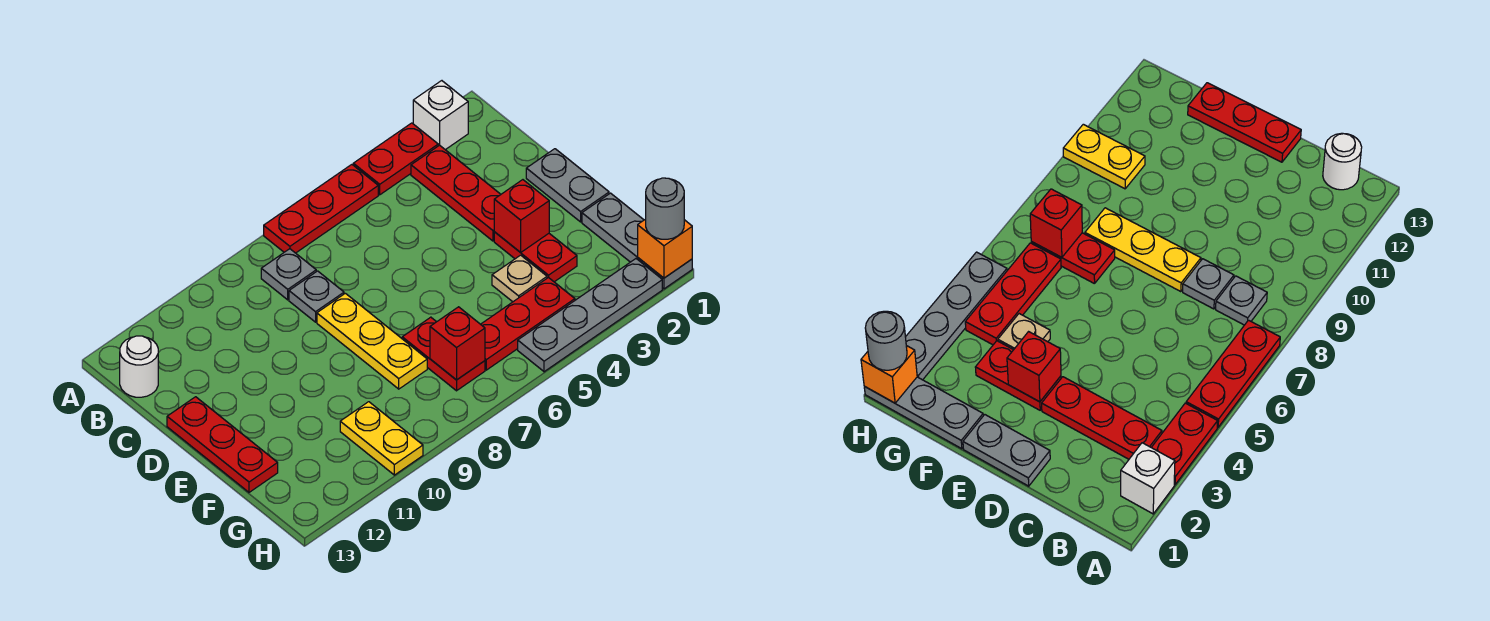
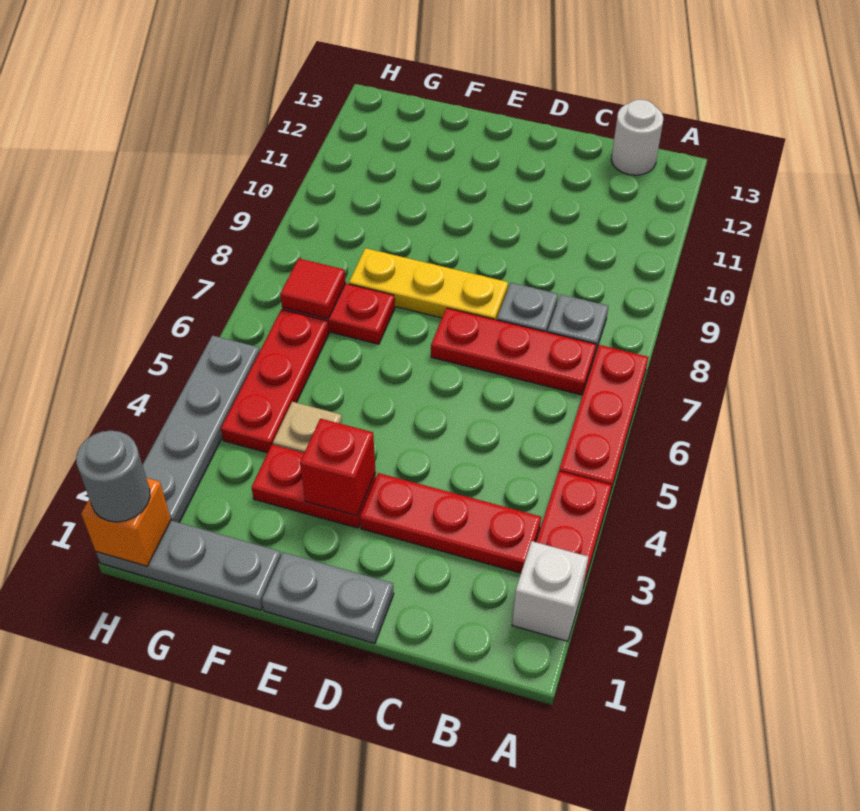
red 1x3 plate [167,397,278,492] -> red 1x3 plate moved to [431,308,596,395]
red 1x1 brick [430,307,485,380] -> red 1x1 tile [280,258,346,319]
yellow 1x2 plate [340,402,423,475] -> none

